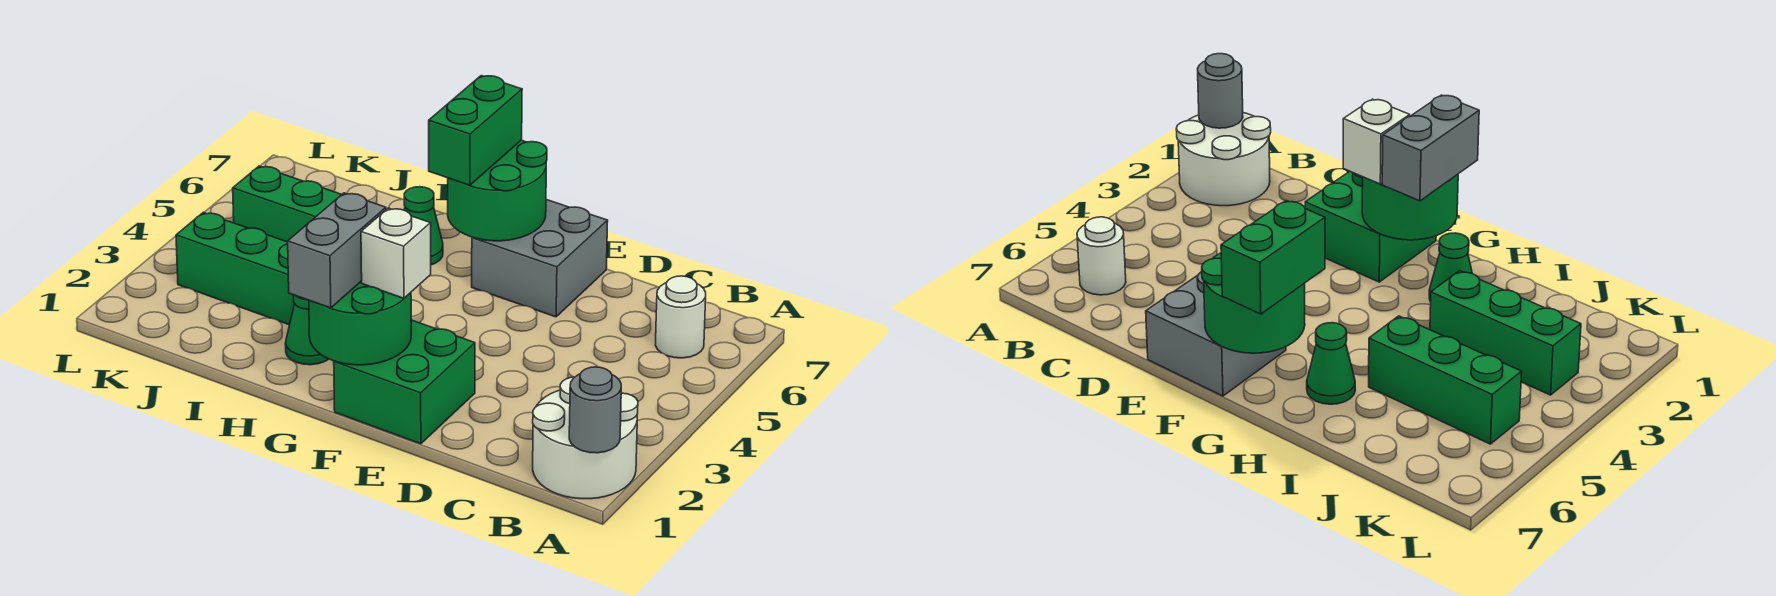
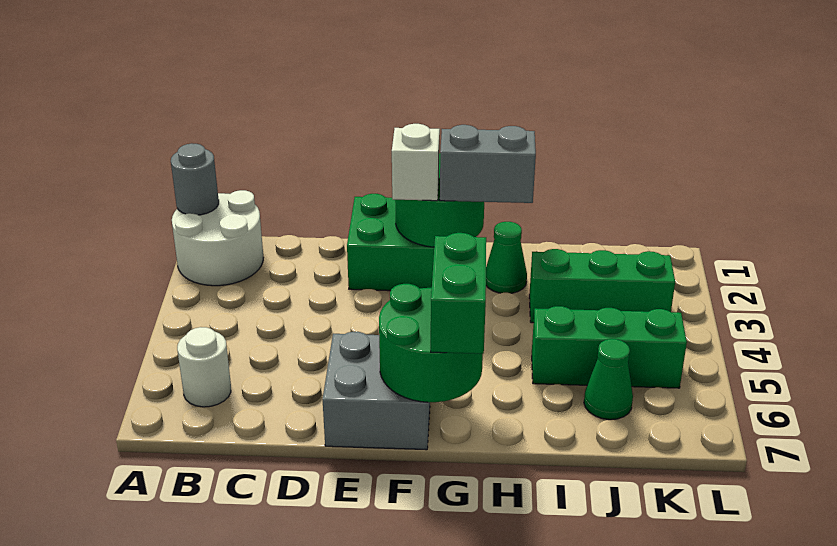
grey 1x2 brick [288,193,386,308] -> grey 1x2 brick turned to [440,125,536,203]
green 1x1 cone [404,187,443,265] -> green 1x1 cone moved to [584,339,633,420]

